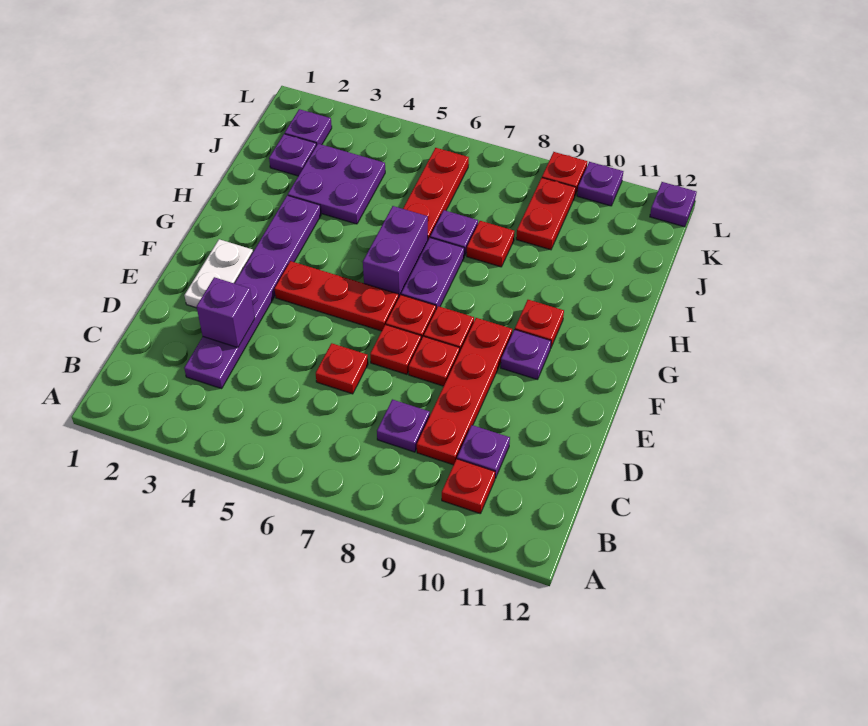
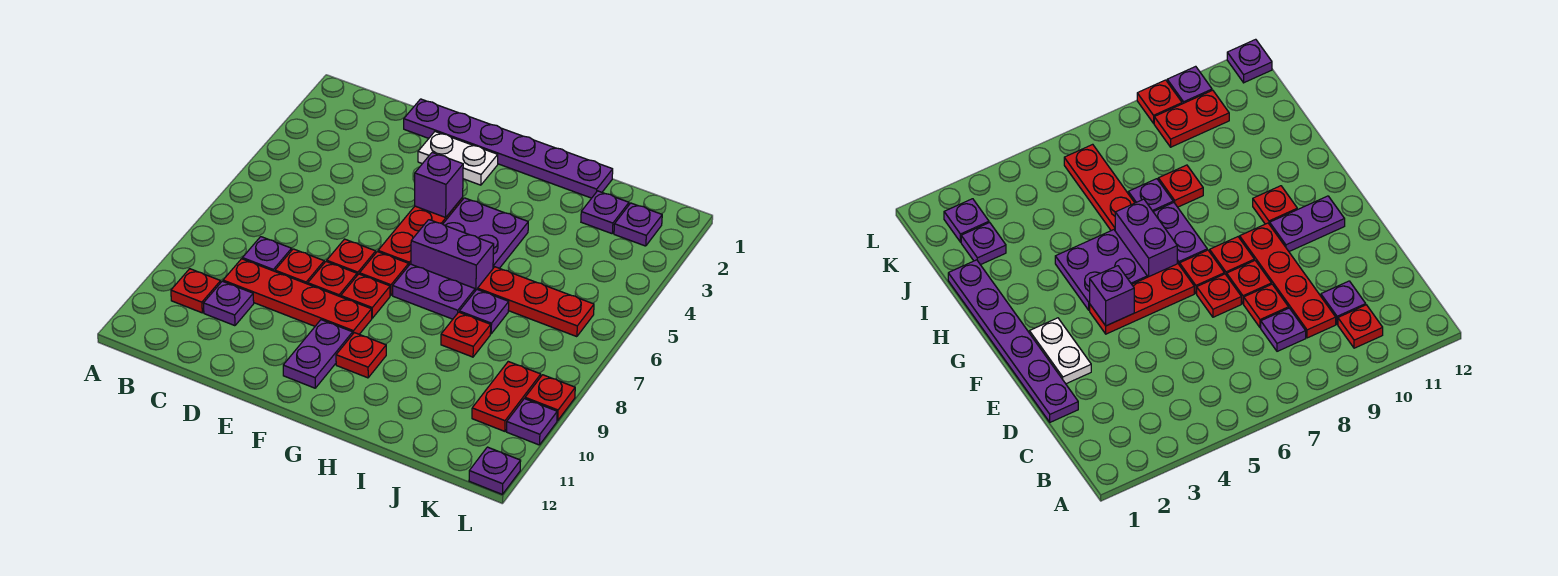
purple 1x6 plate [184,195,321,389] -> purple 1x6 plate moved to [404,99,613,198]
purple 1x1 brick [197,277,255,348] -> purple 1x1 brick moved to [415,153,463,217]
red 1x1 plate [316,343,368,394] -> red 1x1 plate moved to [275,249,324,284]
purple 1x1 plate [501,329,551,380] -> purple 1x2 plate [283,320,353,388]
purple 2x2 plate [288,144,385,224] -> purple 2x2 plate moved to [443,198,528,268]
red 1x2 plate [516,178,576,250] -> red 1x2 plate turned to [472,362,541,431]

